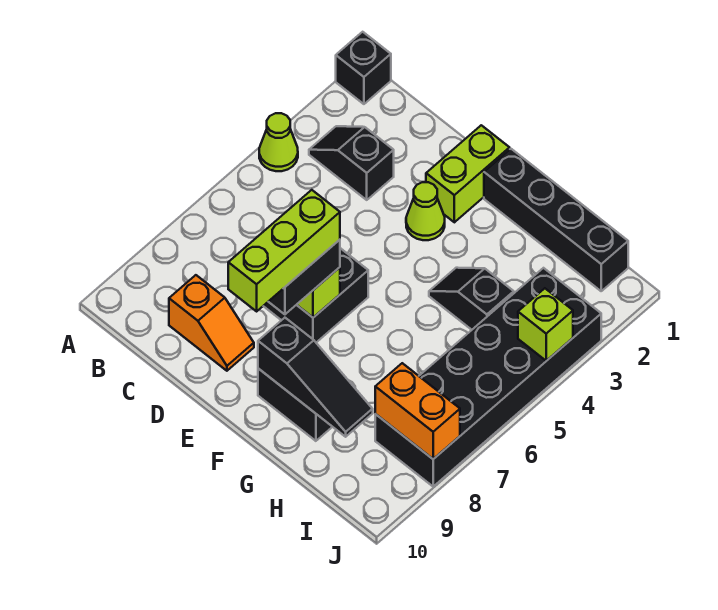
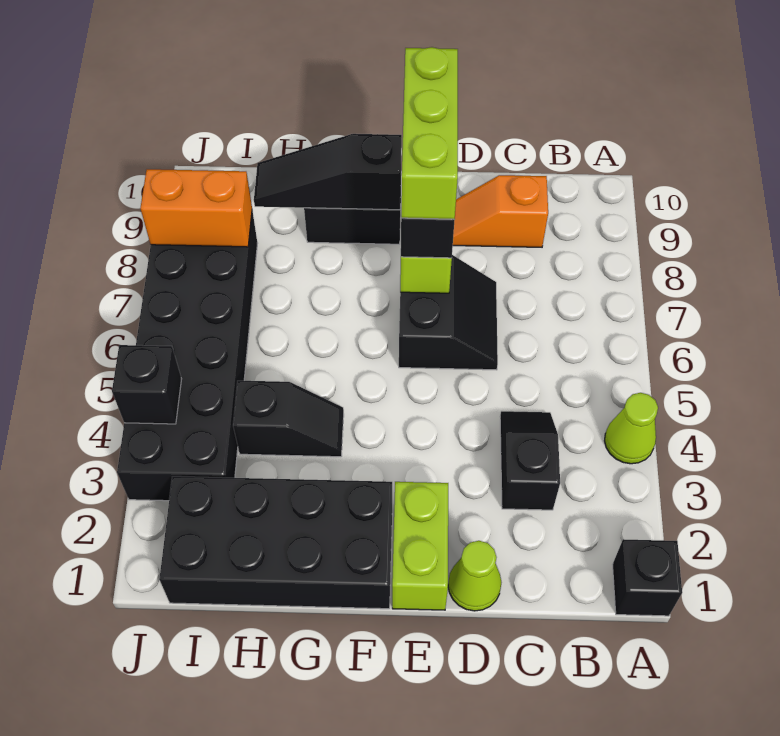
black 1x2 slope [309,126,394,200] -> black 1x2 slope turned to [500,411,560,510]
lime 1x1 cone [406,182,445,240] -> lime 1x1 cone moved to [448,541,501,611]
black 1x4 brick [484,149,628,291] -> black 2x4 brick [159,476,392,609]
lime 1x1 brick [518,288,573,361] -> black 1x1 brick [112,345,181,424]

